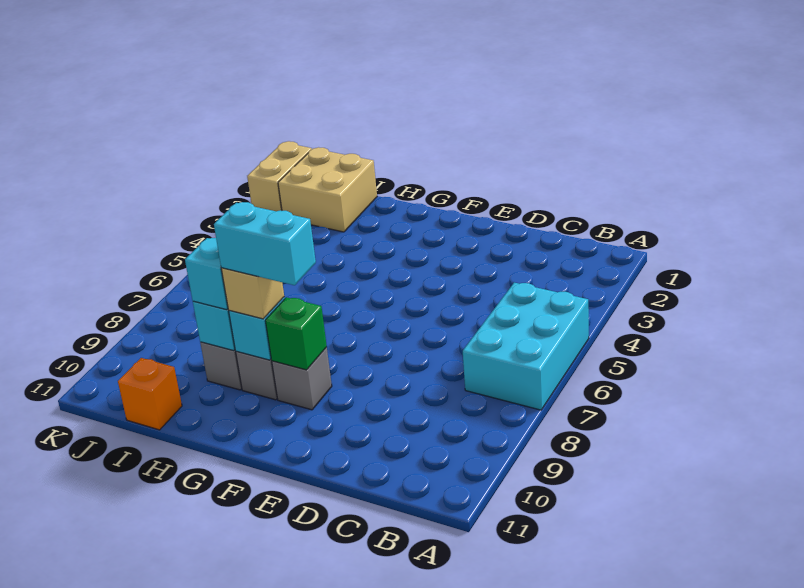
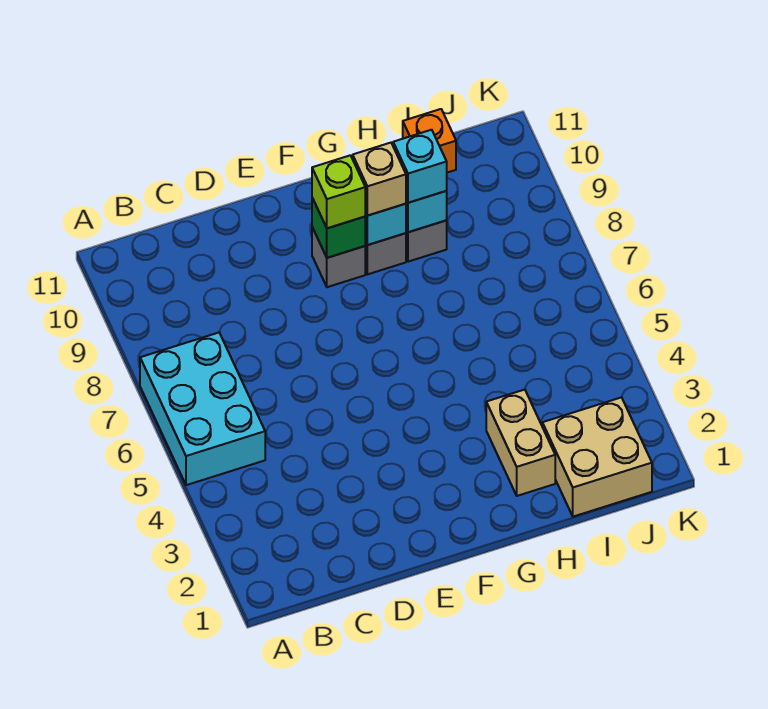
none -> lime 1x1 brick [312,155,365,228]
cyan 1x2 brick [214,202,316,285] -> none
tan 1x2 brick [247,141,312,211] -> tan 1x2 brick moved to [486,390,555,496]

